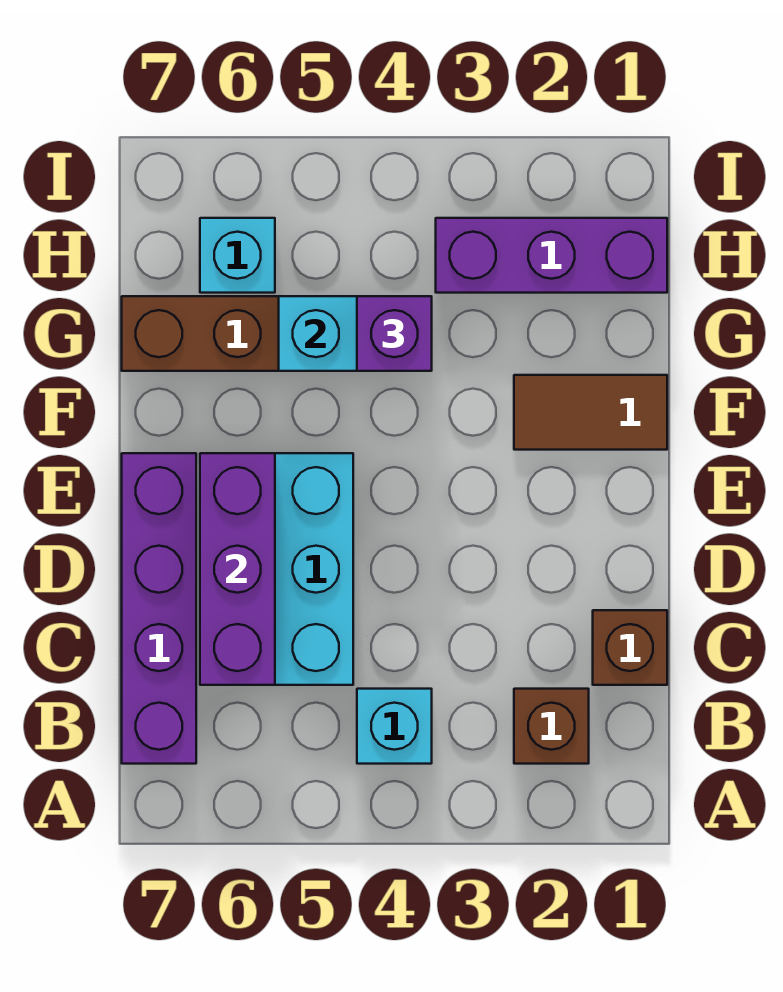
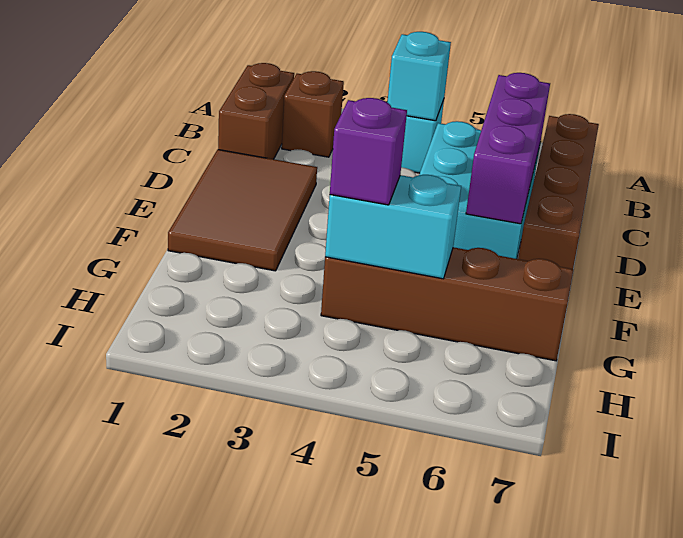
purple 1x4 brick [122,453,196,764] -> brown 1x4 brick [518,114,599,269]
brown 1x1 brick [593,610,667,685] -> brown 1x2 brick [218,63,294,159]
brown 1x2 tile [514,375,667,450] -> brown 2x3 tile [168,150,317,271]
purple 1x3 brick [436,218,667,293] -> none
cyan 1x1 brick [200,218,275,293] -> cyan 1x1 brick moved to [387,32,451,121]

